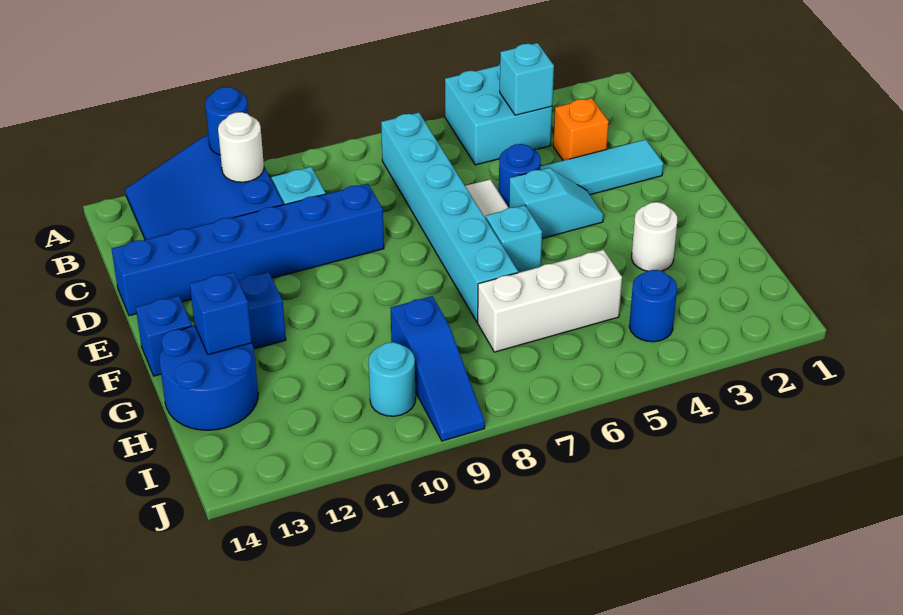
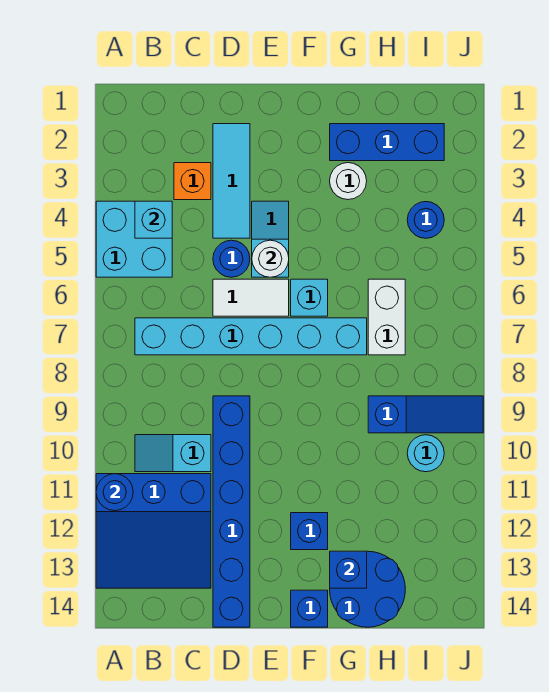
white 1x1 round brick [218,112,264,182] -> white 1x1 round brick moved to [252,240,289,277]
none -> blue 1x3 brick [330,124,444,161]
white 1x3 brick [478,250,622,352] -> white 1x2 brick [368,279,405,355]

